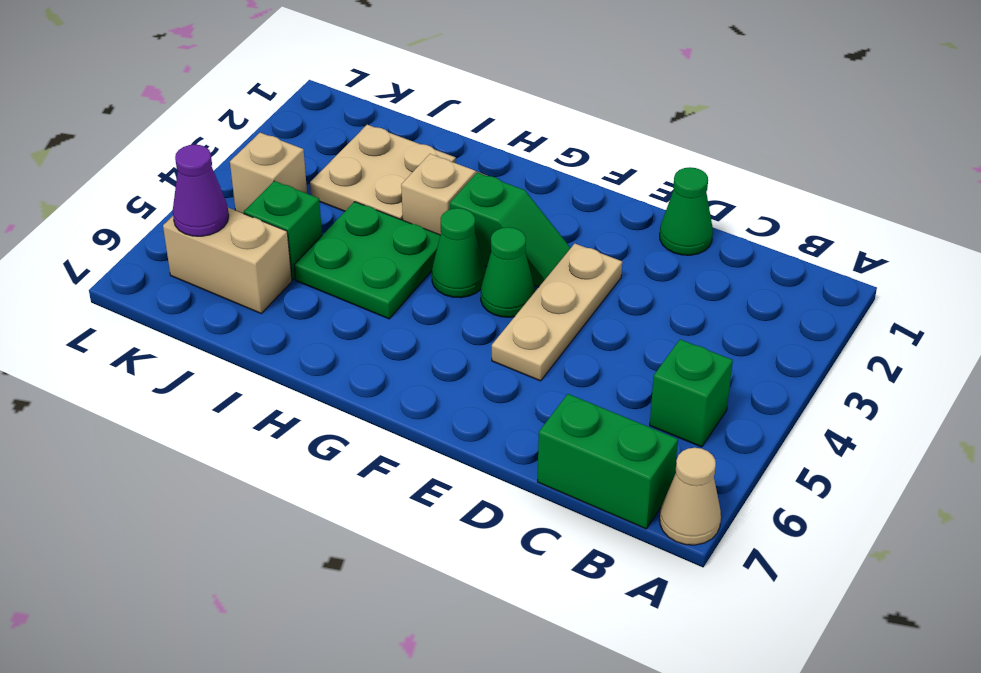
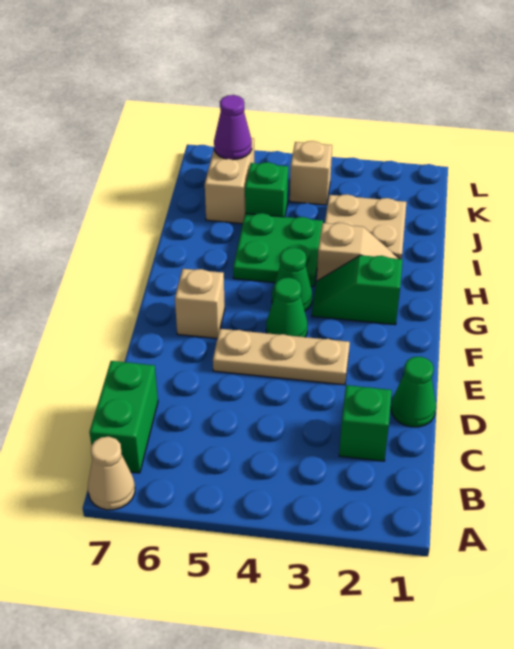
green 1x1 brick [650,339,733,447] -> green 1x1 brick moved to [339,385,392,461]
green 1x2 slope [450,173,571,287] -> green 1x2 slope turned to [312,255,402,325]
none -> tan 1x1 brick [175,269,225,338]

